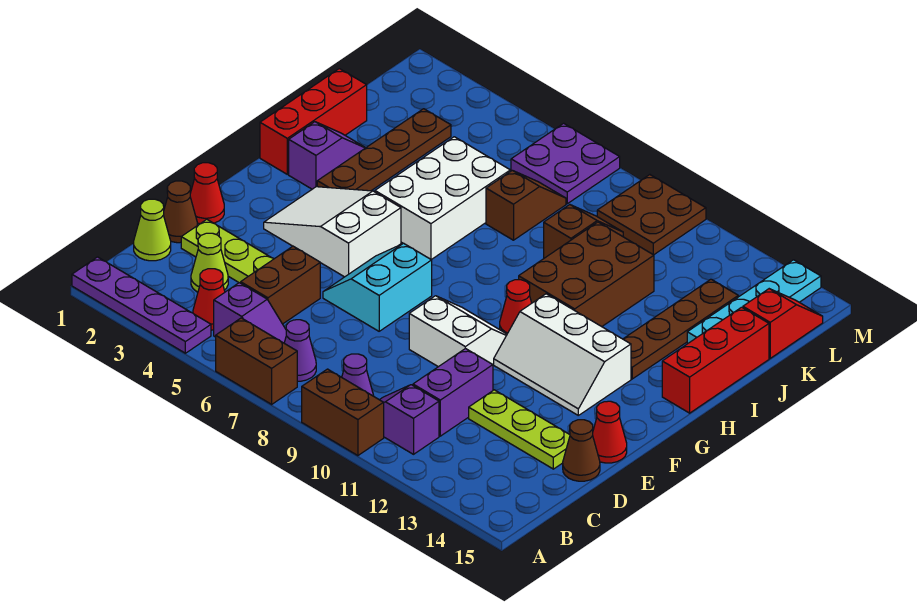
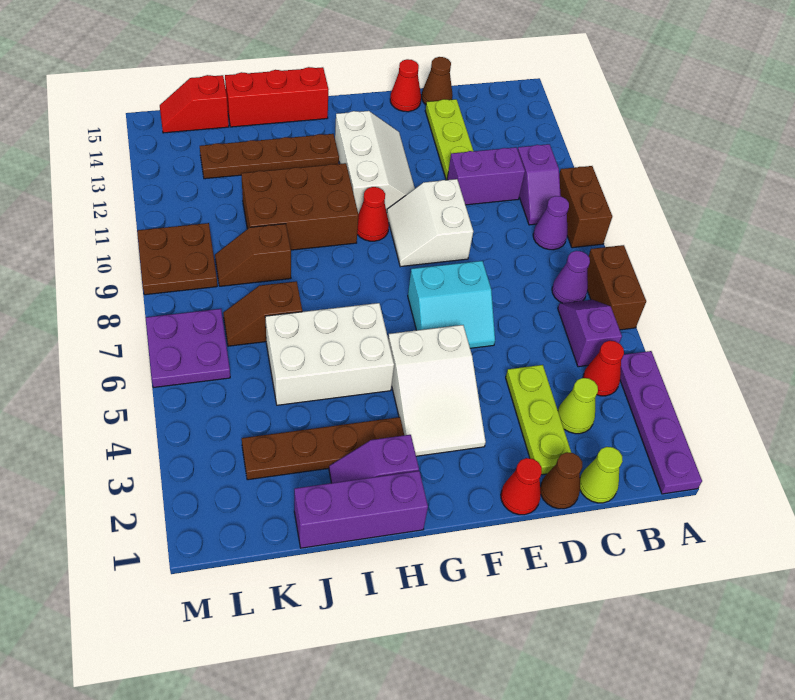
brown 1x2 brick [241,246,320,324] -> none
red 1x3 brick [260,69,367,174] -> purple 1x3 brick [294,471,428,548]
cyan 1x4 plate [687,260,821,344] -> none

